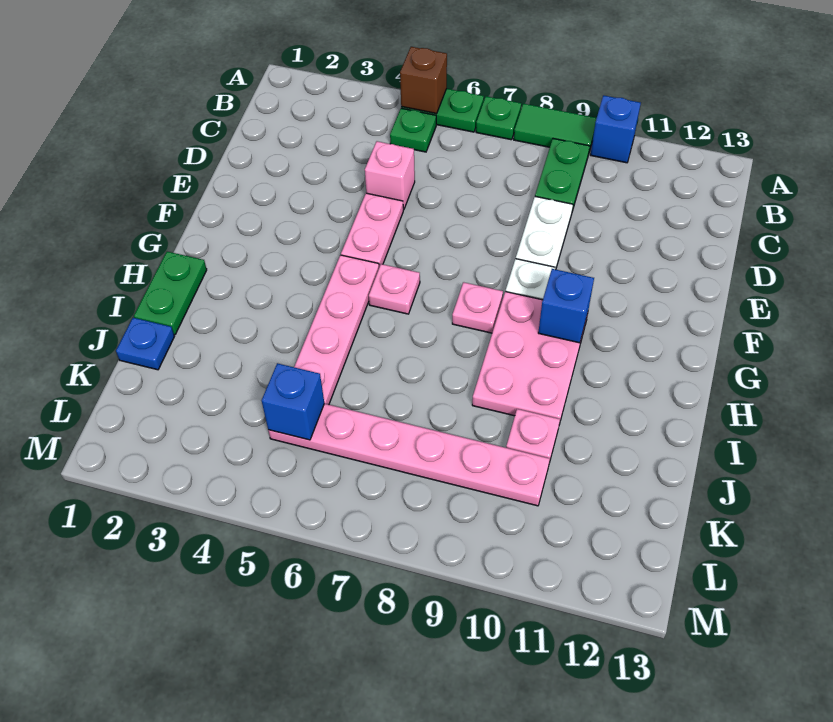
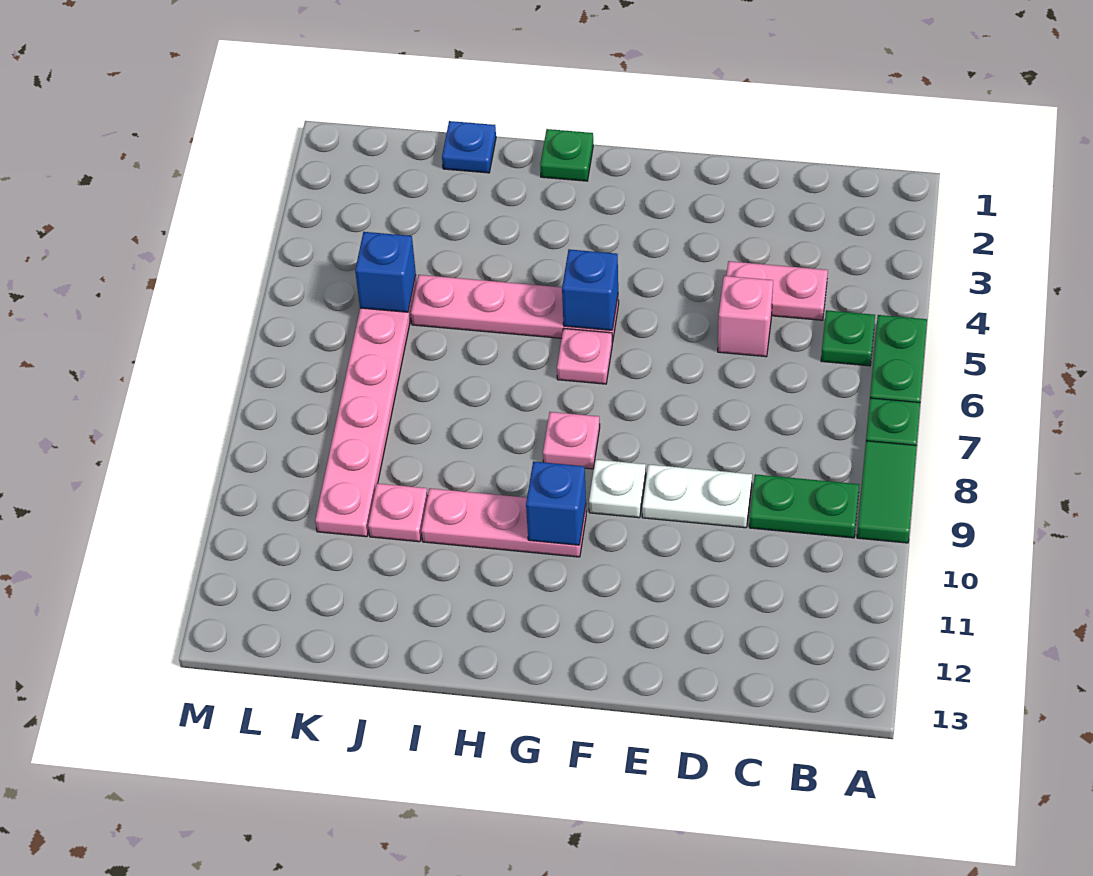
brown 1x1 brick [400,47,447,114] -> none
blue 1x1 brick [591,95,641,163] -> blue 1x1 brick moved to [562,249,618,330]
pink 1x2 plate [341,193,403,267] -> pink 1x2 plate moved to [726,261,828,320]
pink 2x3 plate [472,292,588,421] -> pink 1x3 plate [421,488,586,557]
green 1x2 plate [134,252,207,335] -> green 1x1 plate [540,129,593,181]

